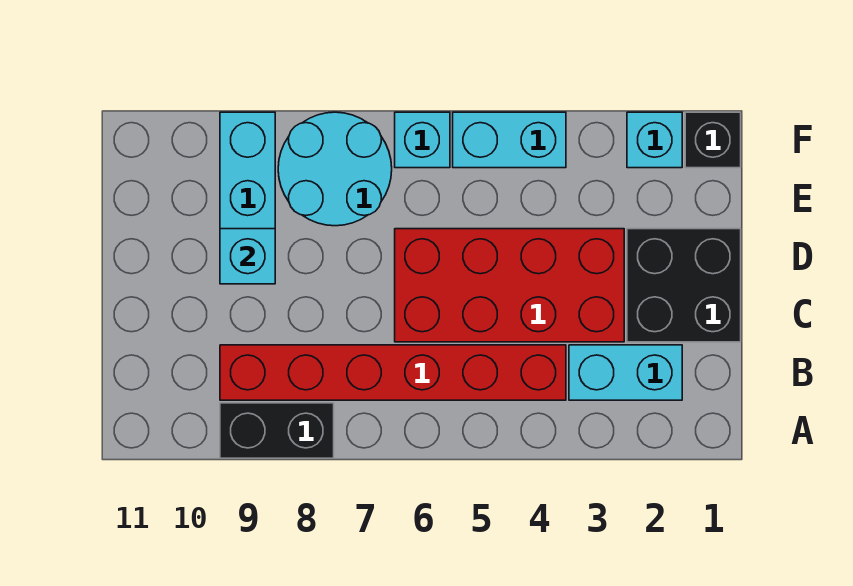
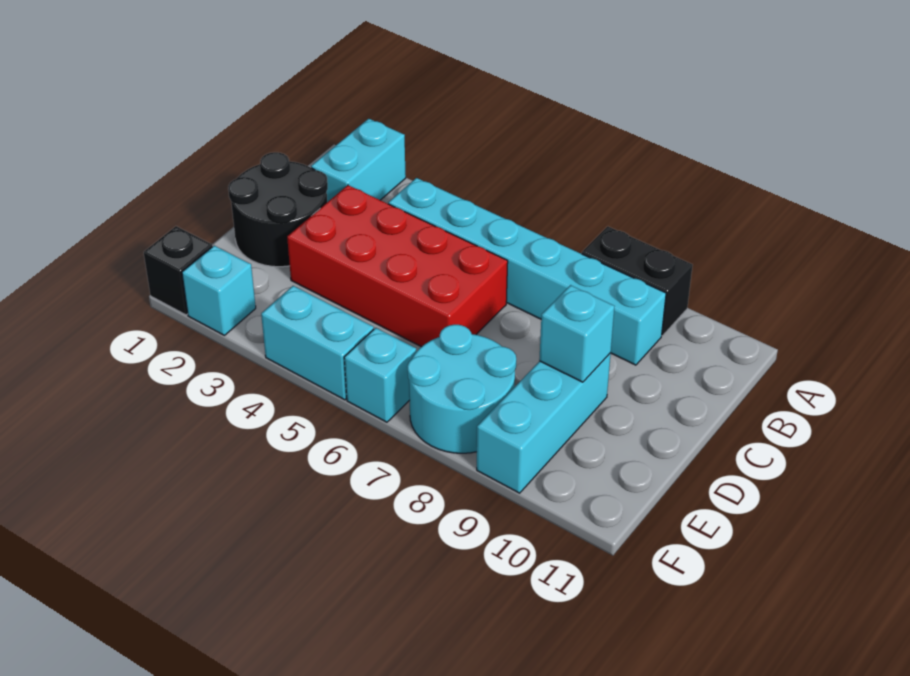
cyan 1x2 brick [569,345,682,400] -> cyan 1x2 brick turned to [311,119,406,202]
red 1x6 brick [220,345,566,400] -> cyan 1x6 brick [388,178,666,365]
black 2x2 brick [627,229,741,342] -> black 2x2 round brick [228,152,328,267]

